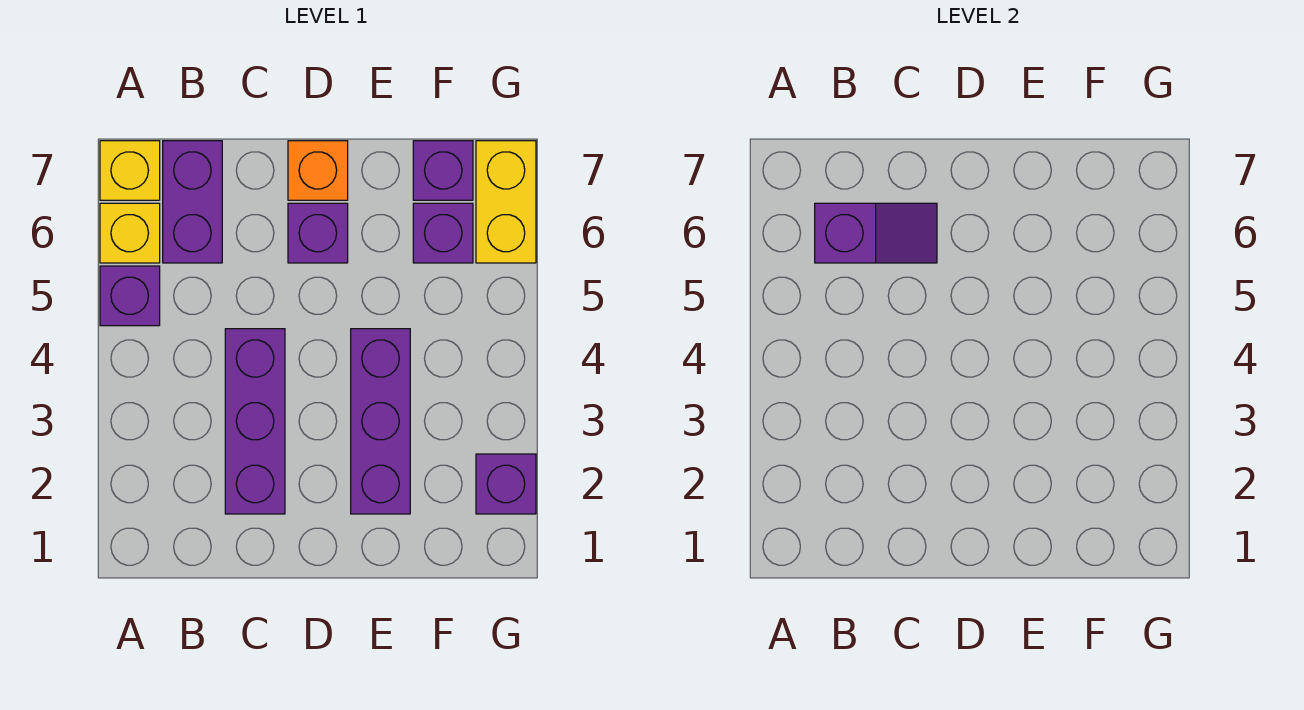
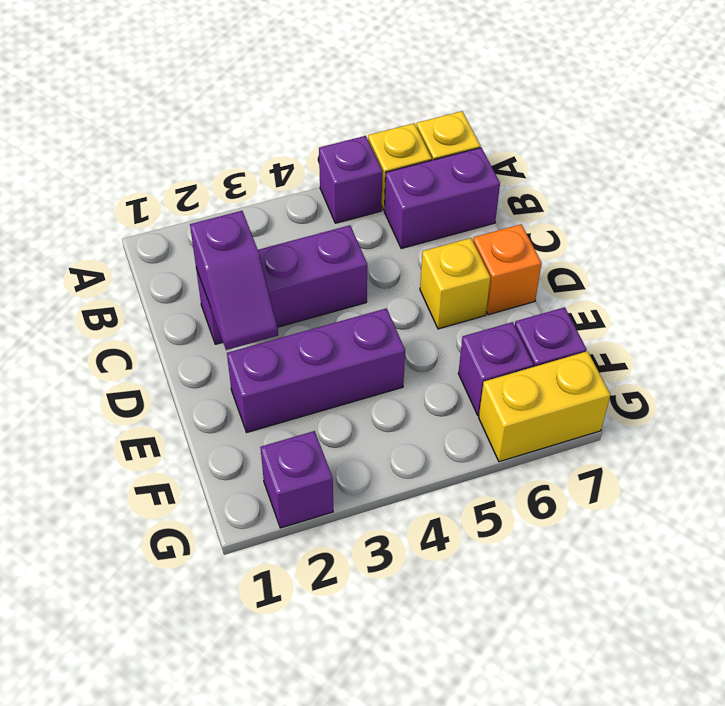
purple 1x2 slope [815,203,937,263] -> purple 1x2 slope moved to [190,211,278,350]
purple 1x1 brick [288,203,348,263] -> yellow 1x1 brick [420,238,490,329]

